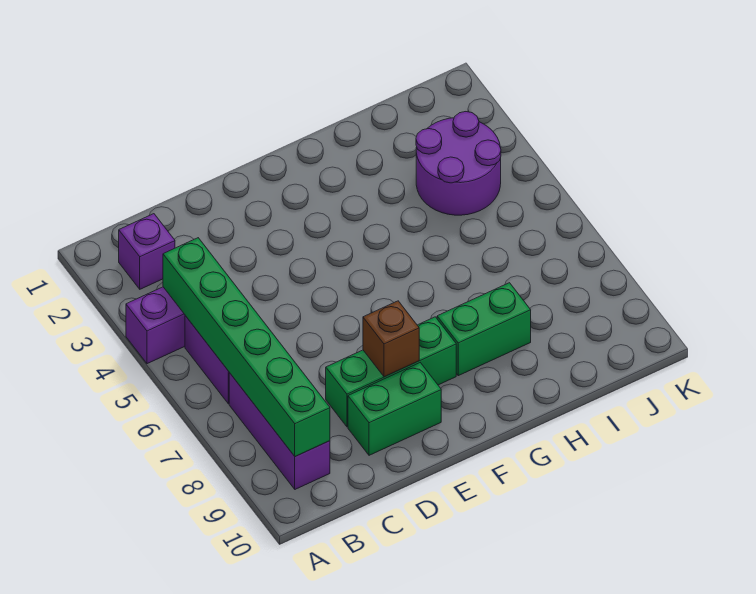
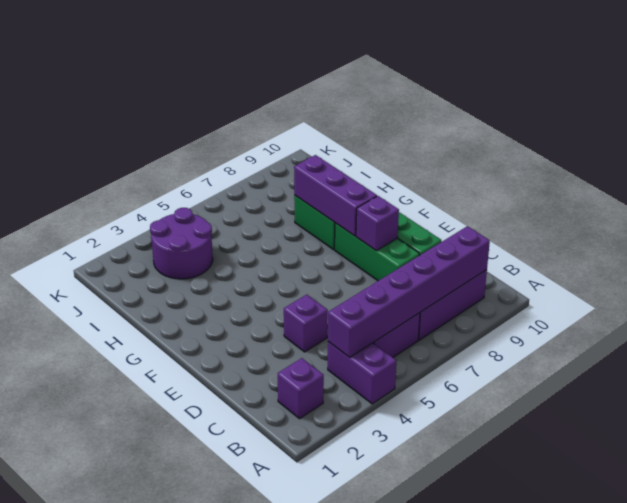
green 1x6 brick [163,238,330,456] -> purple 1x6 brick [328,226,490,357]
none -> purple 1x1 brick [284,295,328,352]
brown 1x1 brick [363,301,419,377] -> purple 1x1 brick [356,196,399,251]
none -> purple 1x3 brick [294,155,377,236]

